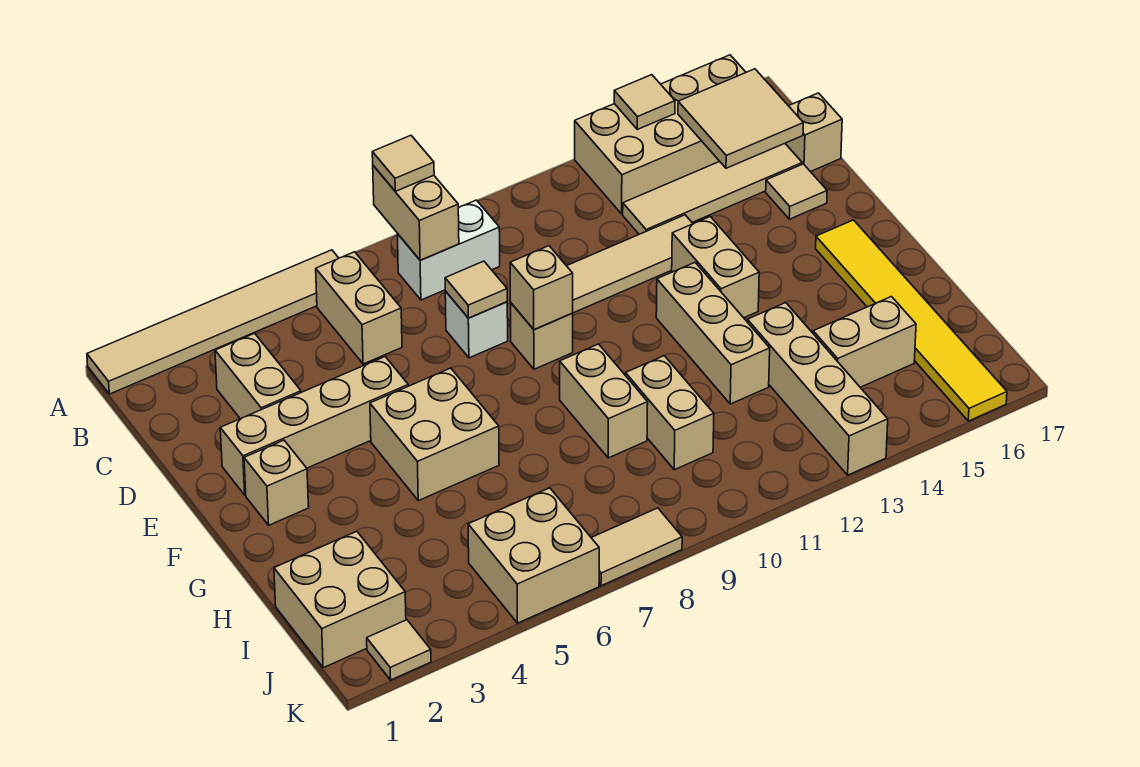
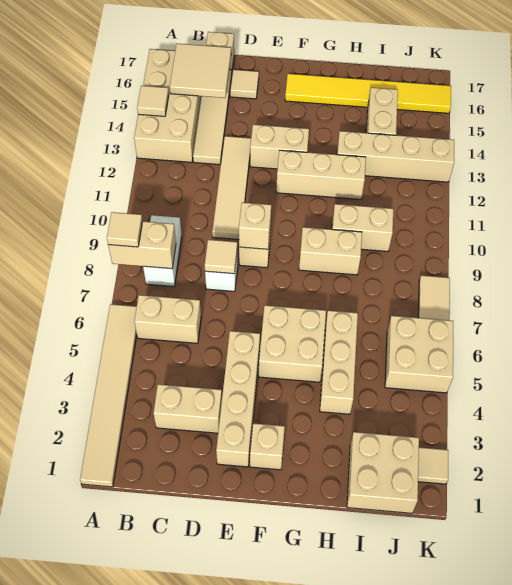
none -> tan 1x3 brick [320,311,358,414]

